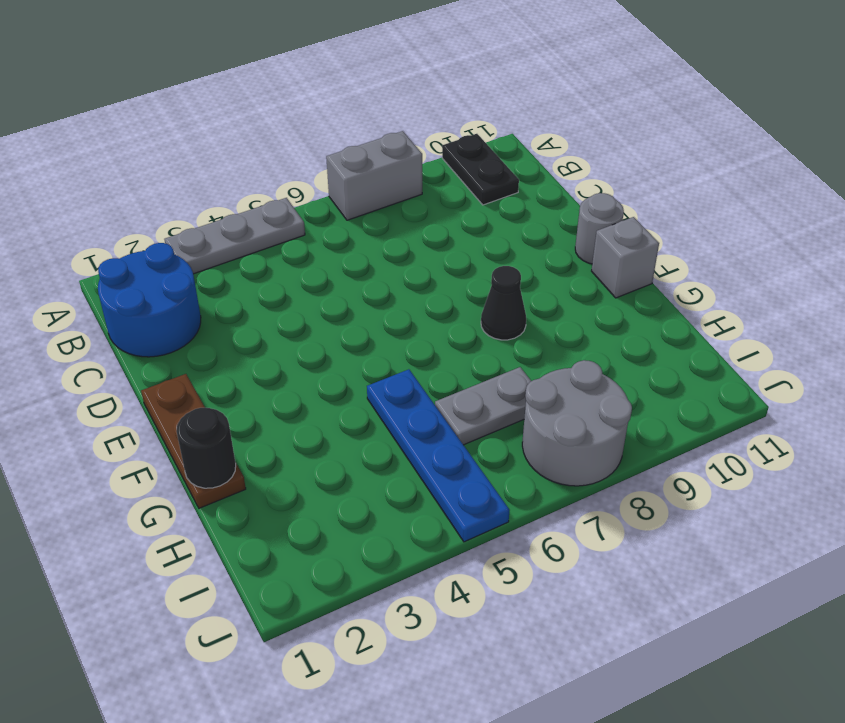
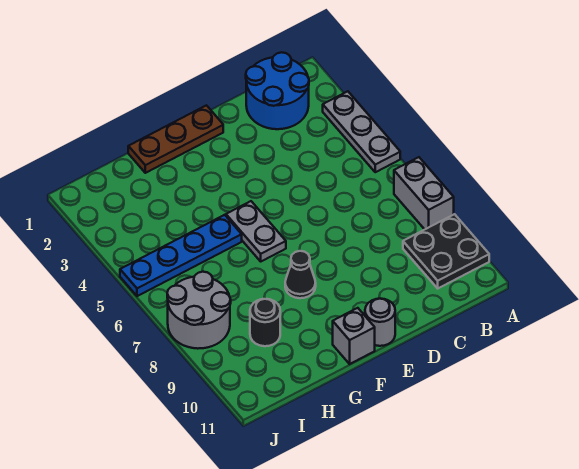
black 1x2 plate [442,134,519,205] -> black 2x2 plate [403,214,489,288]
black 1x1 round brick [176,408,236,488] -> black 1x1 round brick moved to [250,299,280,346]
grey 1x2 plate [435,367,531,445] -> grey 1x2 plate moved to [226,201,286,261]

